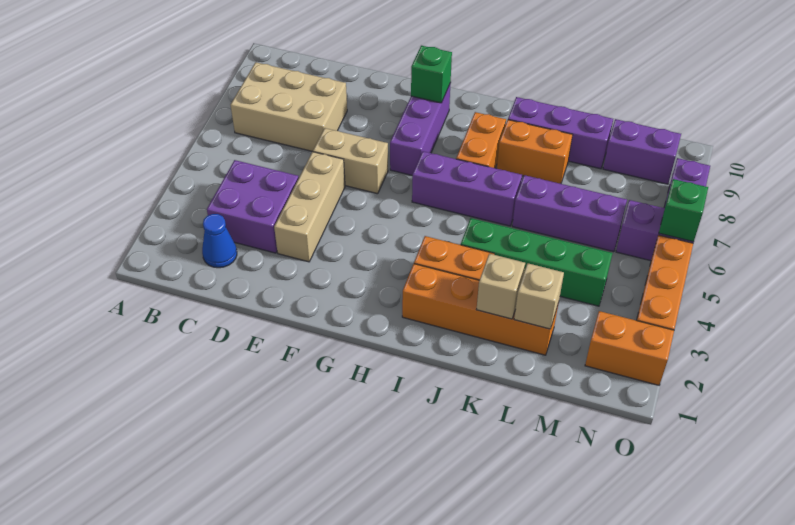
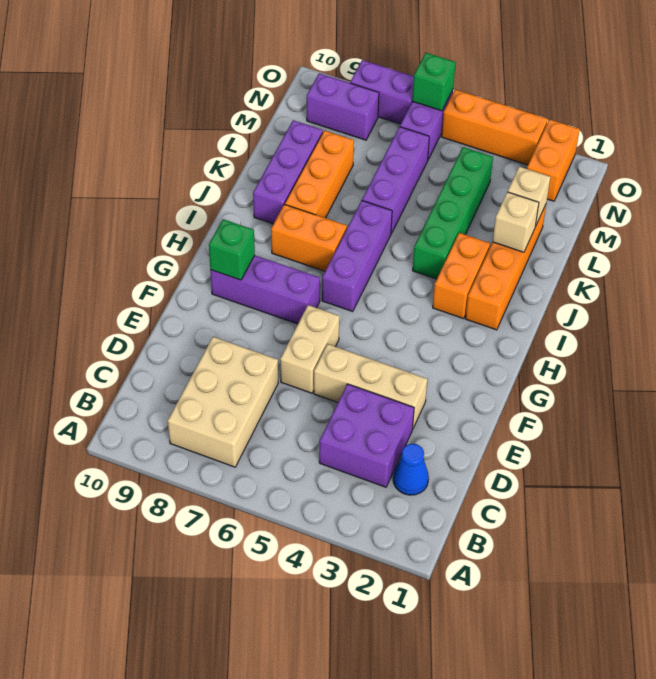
orange 1x2 brick [497,120,572,184] -> orange 1x3 brick [285,130,354,218]
purple 1x2 brick [603,119,681,184] -> purple 1x2 brick turned to [307,73,379,140]

